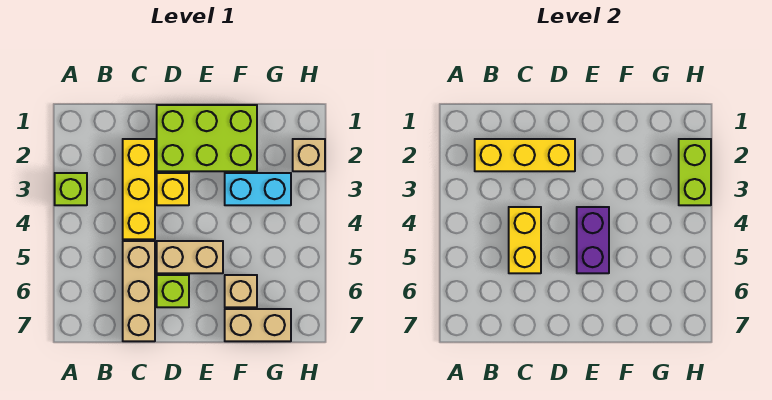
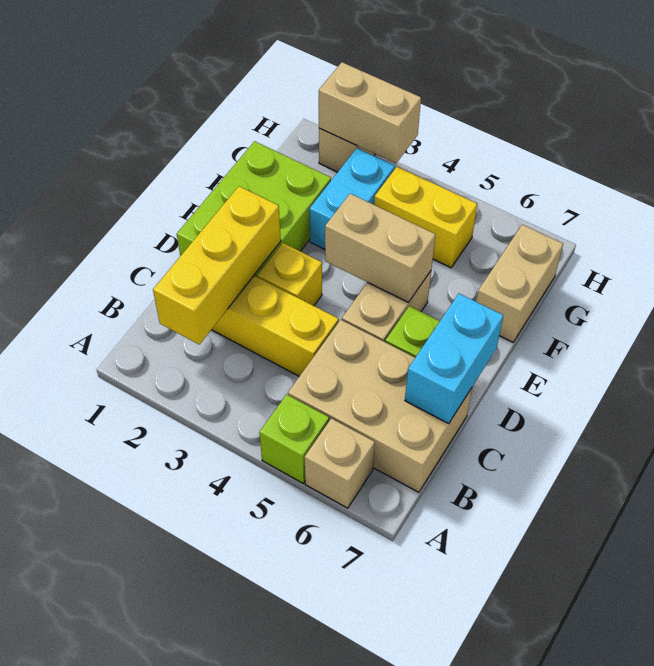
lime 1x1 brick [55,173,87,205] -> lime 1x1 brick moved to [259,394,329,483]
yellow 1x2 brick [509,207,541,273] -> yellow 1x2 brick moved to [374,167,477,268]
tan 1x3 brick [123,241,155,341] -> tan 2x3 brick [288,320,472,492]
none -> cyan 1x2 brick [405,294,503,424]
purple 1x2 brick [577,207,609,273] -> tan 1x2 brick [325,194,436,302]
tan 1x1 brick [225,275,257,307] -> tan 1x1 brick moved to [305,418,375,508]
lime 1x2 brick [679,139,711,205] -> tan 1x2 brick [319,62,421,163]

